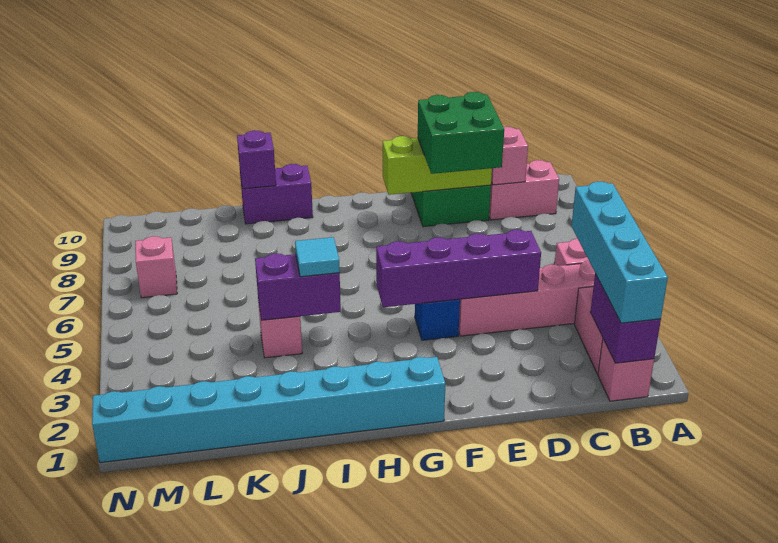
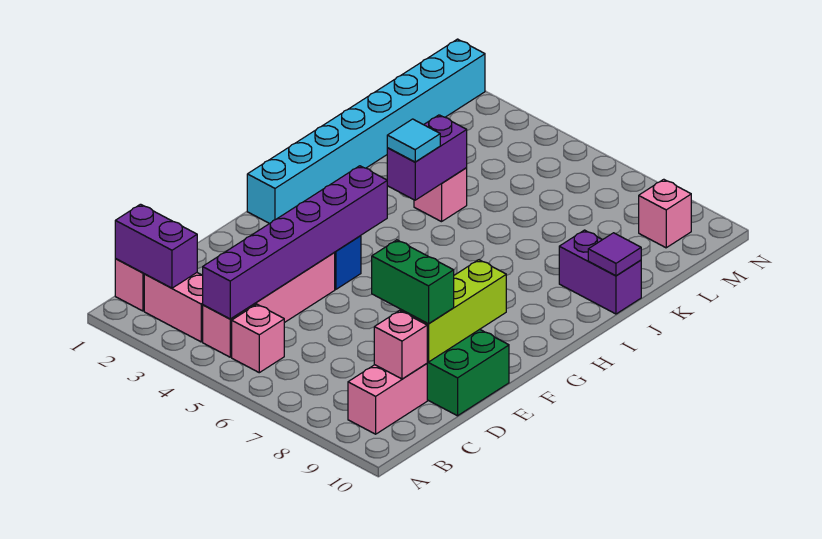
cyan 1x4 brick [571,181,668,323] -> none
purple 1x4 brick [376,230,541,307] -> purple 1x6 brick [203,166,387,319]
green 2x2 brick [418,92,504,174] -> green 1x2 brick [372,240,454,324]
purple 1x2 brick [240,164,313,224] -> purple 1x2 brick turned to [559,230,641,314]
purple 1x1 brick [237,130,276,189] -> purple 1x1 tile [588,233,641,276]
pink 1x1 brick [135,236,177,298] -> pink 1x1 brick moved to [639,179,691,248]

